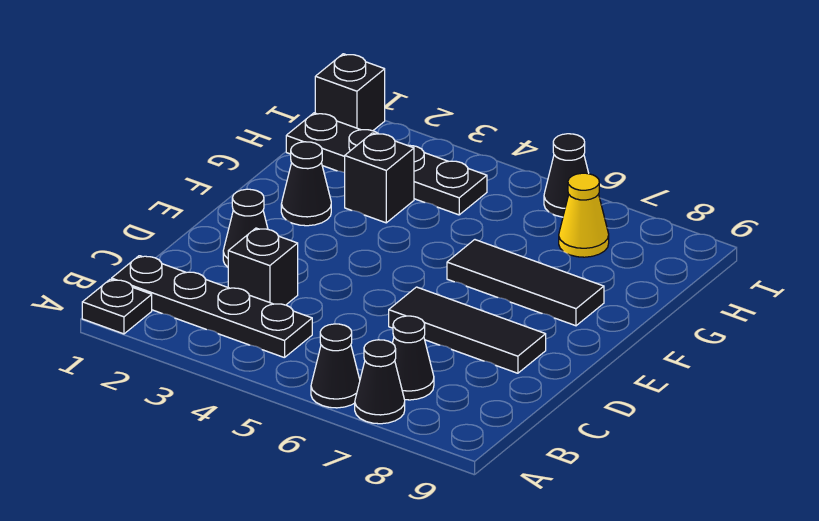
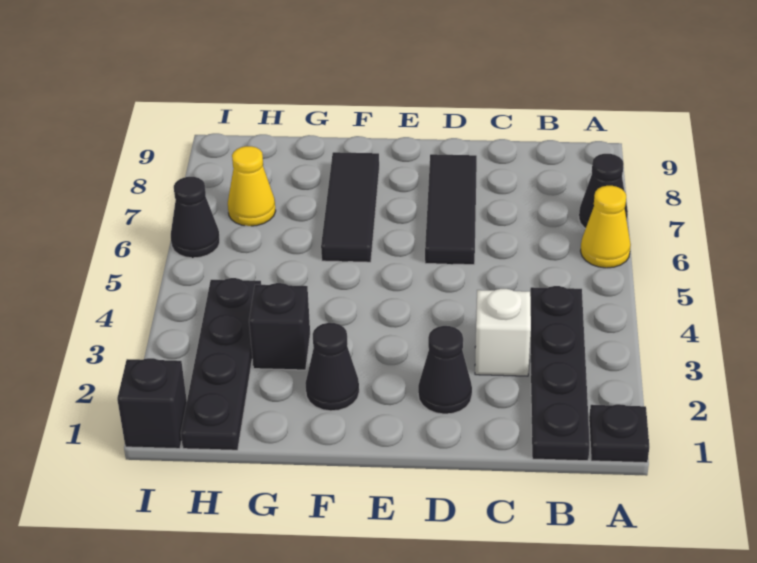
black 1x1 cone [311,324,360,408] -> yellow 1x1 cone [581,186,631,268]
black 1x1 cone [393,316,434,400] -> none
black 1x1 brick [228,228,298,305] -> white 1x1 brick [475,289,531,376]

